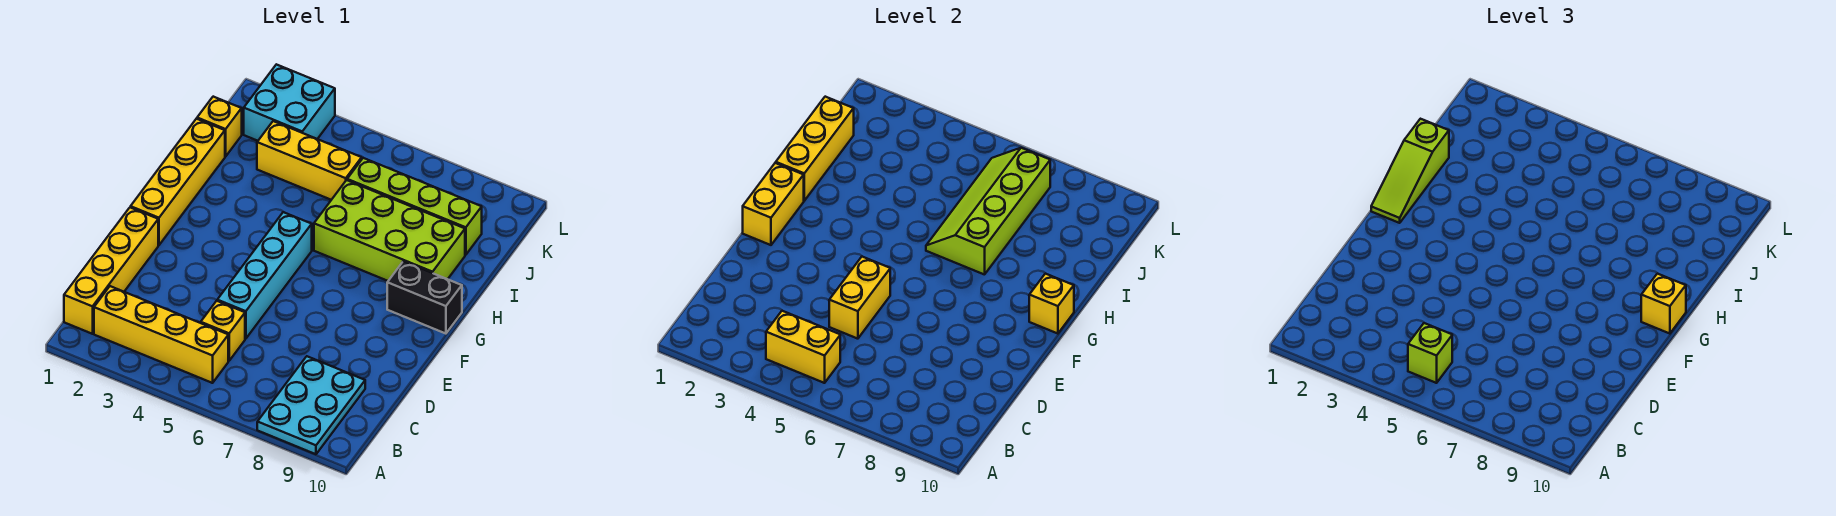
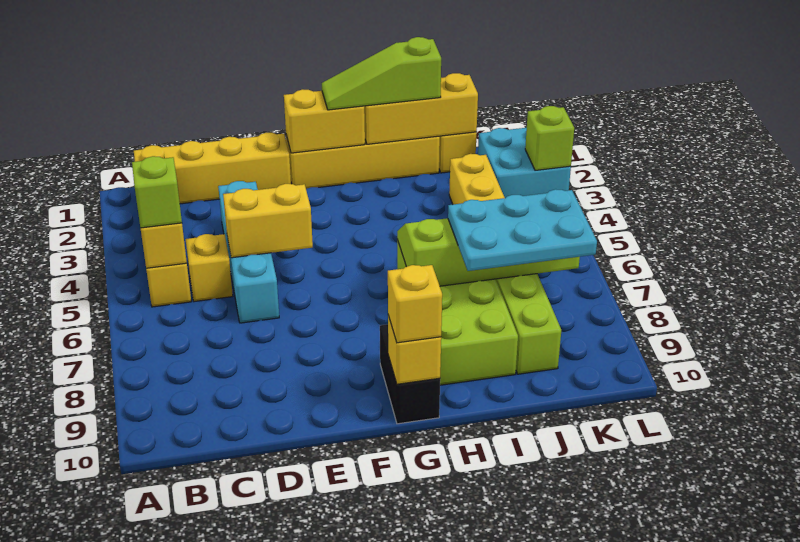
cyan 2x3 plate [257,356,365,454] -> cyan 2x3 plate moved to [448,189,597,271]
cyan 1x4 brick [217,212,312,339] -> cyan 1x4 brick turned to [218,181,279,323]
none -> lime 1x1 brick [525,106,574,170]

